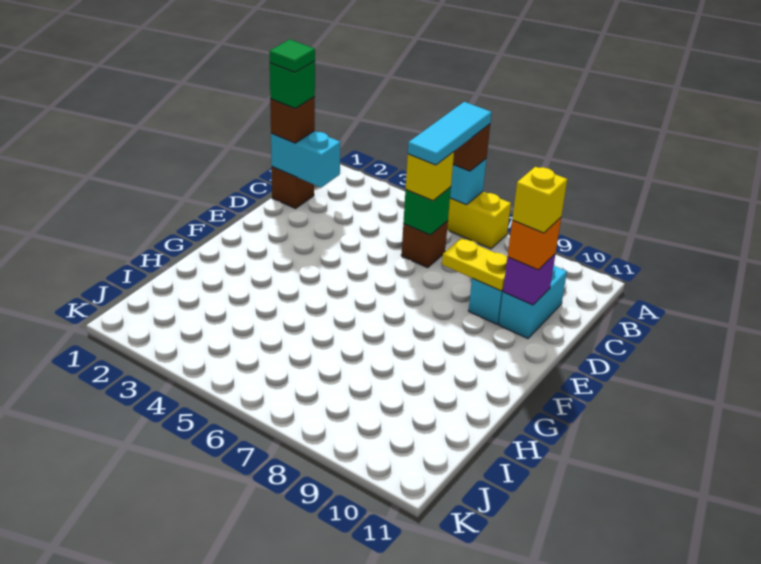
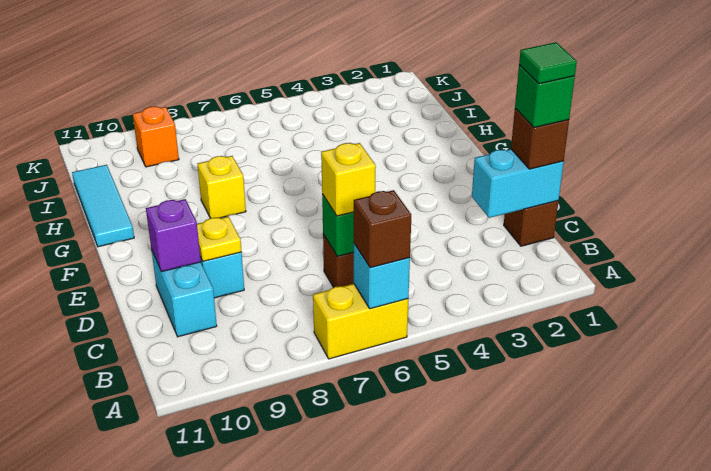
cyan 1x3 tile [408,102,492,165] -> cyan 1x3 tile moved to [72,165,134,247]
yellow 1x2 plate [442,238,507,291] -> yellow 1x1 plate [197,217,242,261]
orange 1x1 brick [508,218,561,270] -> orange 1x1 brick moved to [133,106,179,167]
yellow 1x1 brick [512,167,567,233] -> yellow 1x1 brick moved to [198,156,246,218]

